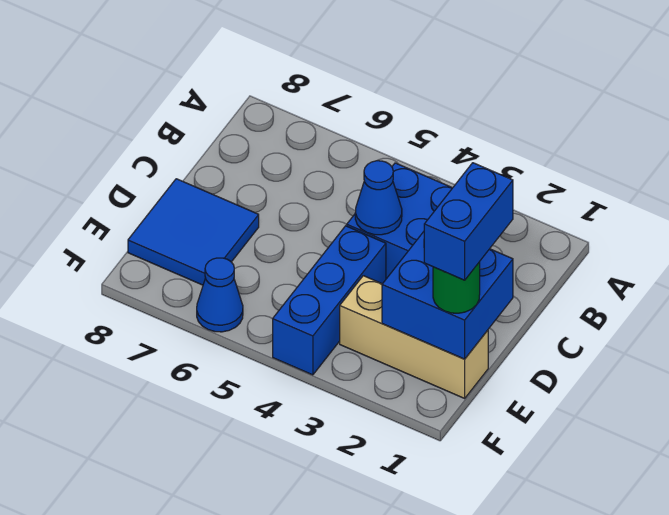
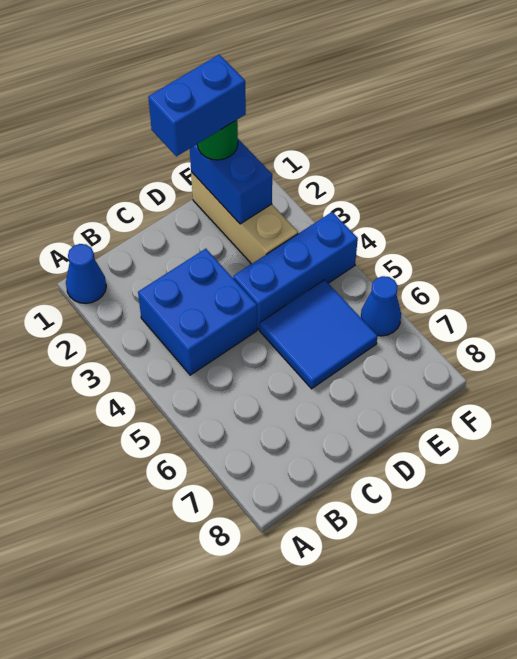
blue 1x1 cone [355,161,402,235] -> blue 1x1 cone moved to [66,244,106,303]
blue 2x2 brick [382,232,513,359] -> blue 1x2 brick [190,139,272,224]
blue 2x2 tile [128,179,259,285] -> blue 2x2 tile moved to [260,280,377,389]

